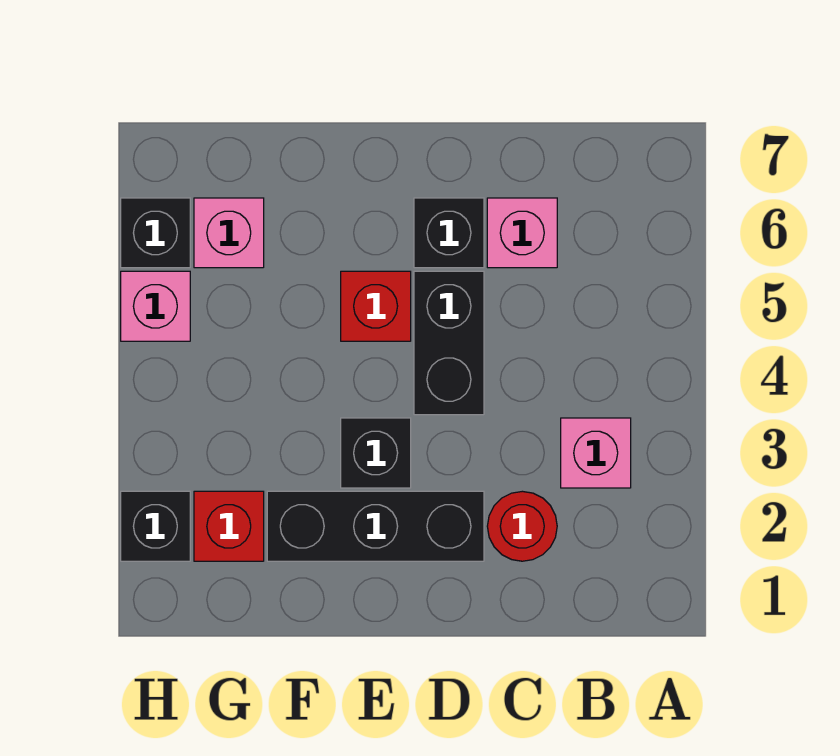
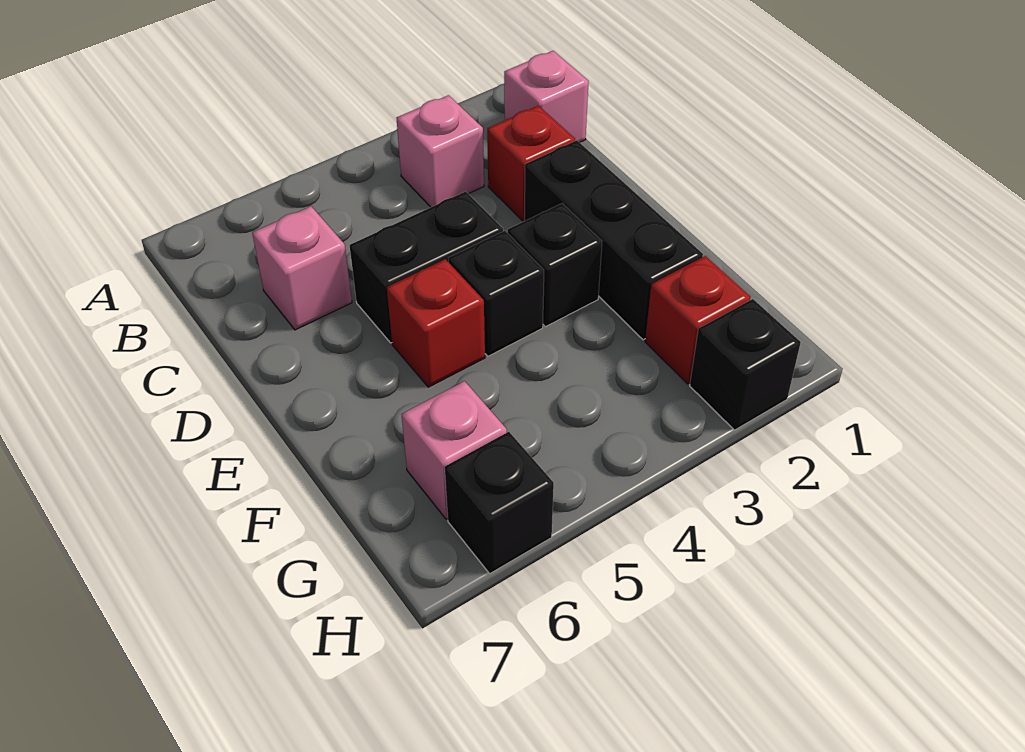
red 1x1 round brick [487,491,557,561] -> red 1x1 brick [487,106,575,221]
black 1x1 brick [414,198,484,268] -> black 1x1 brick moved to [448,231,544,356]
pink 1x1 brick [121,271,190,341] -> pink 1x1 brick moved to [504,51,589,143]

